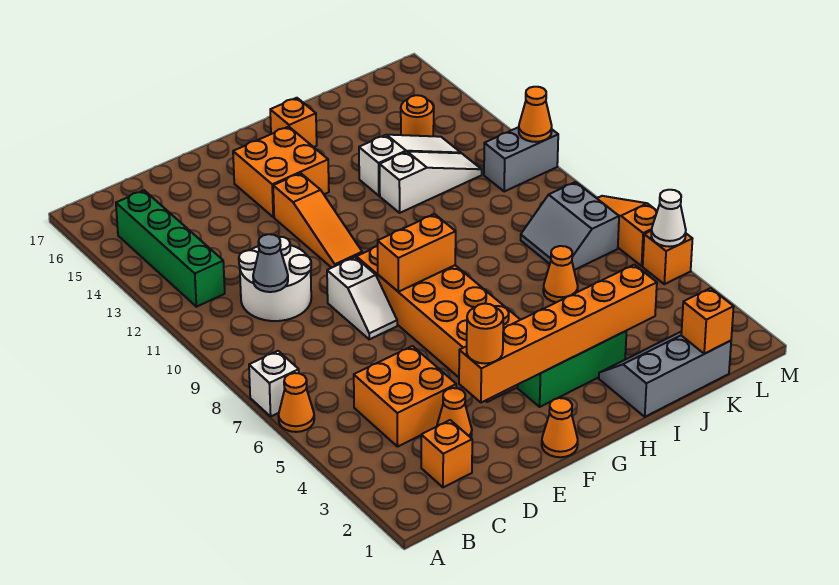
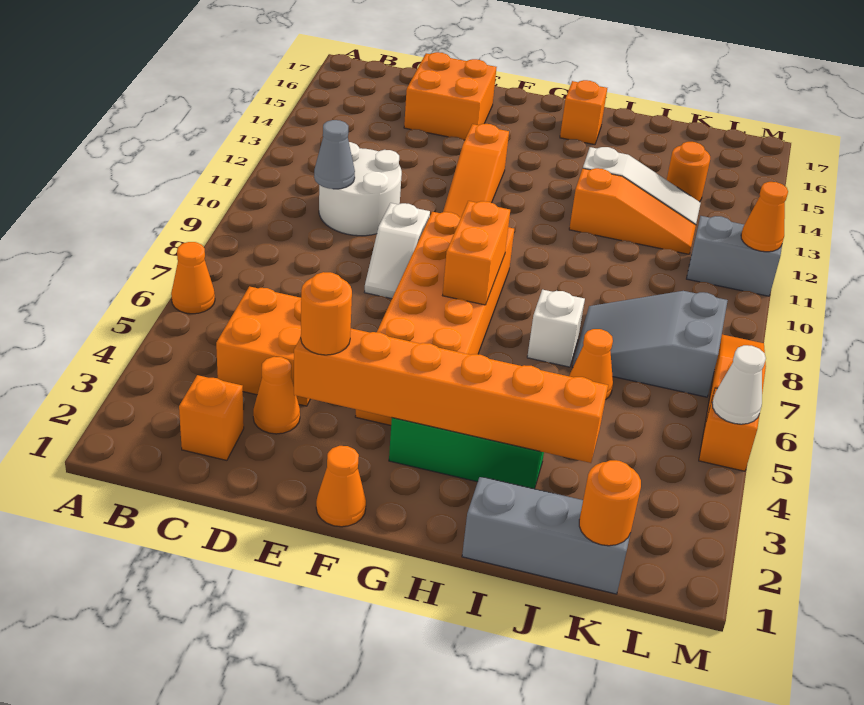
white 1x1 brick [249,351,299,416] -> white 1x1 brick moved to [527,290,585,367]
green 1x4 brick [116,190,225,307] -> none
orange 1x2 brick [378,214,456,292] -> orange 1x2 brick turned to [443,201,510,305]
orange 2x2 brick [233,127,329,217] -> orange 2x2 brick moved to [404,52,497,140]
white 1x3 slope [380,151,482,213] -> orange 1x3 slope [569,168,696,254]
orange 1x1 brick [681,288,734,354] -> orange 1x1 round brick [579,460,641,546]
grey 2x2 slope [521,182,619,270] -> grey 2x3 slope [572,291,728,397]

